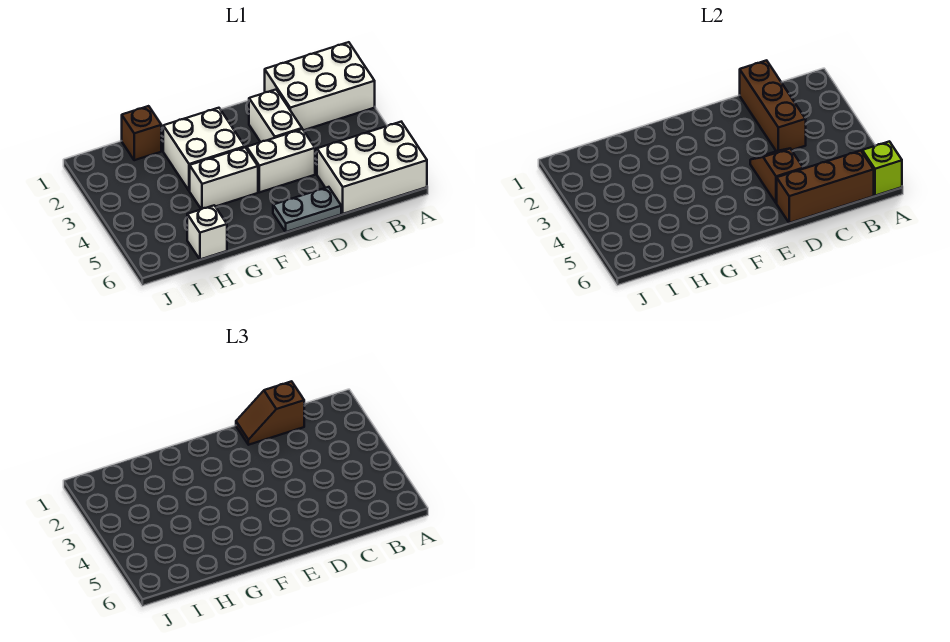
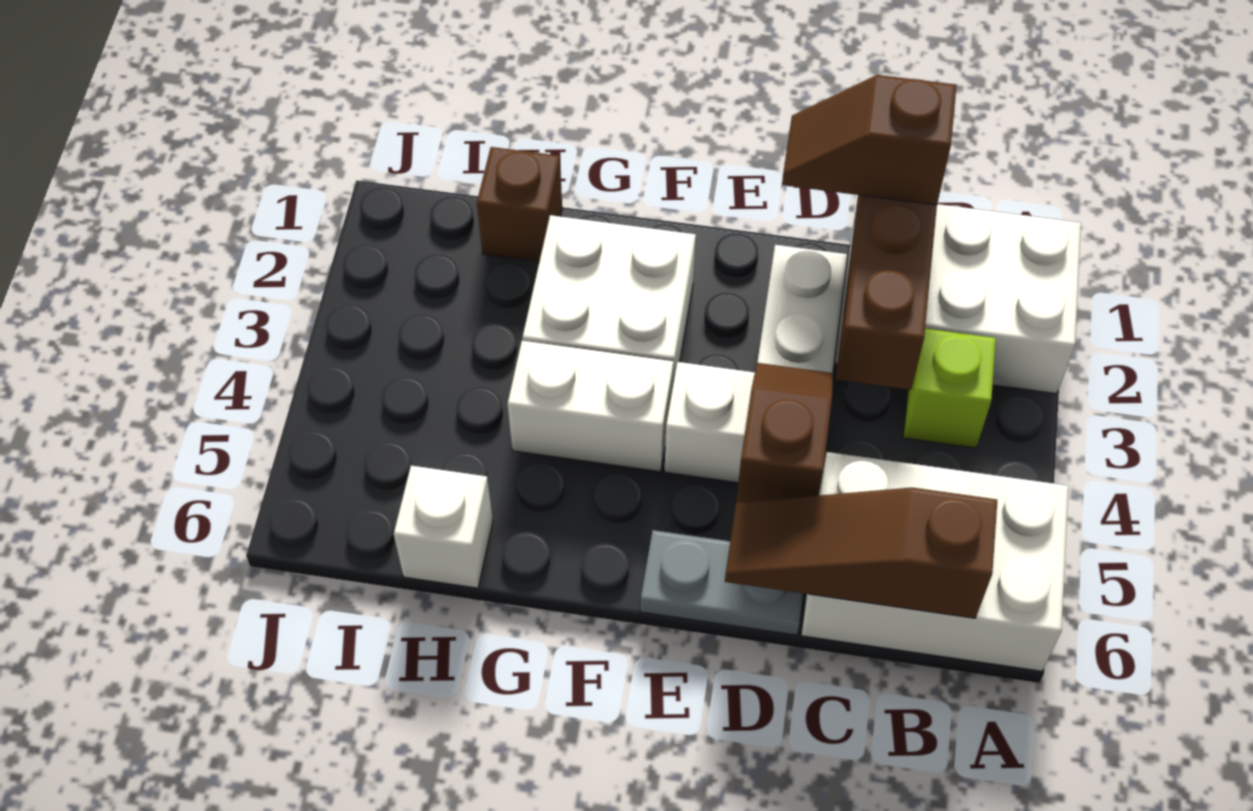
lime 1x1 brick [862,141,902,196] -> lime 1x1 brick moved to [903,329,996,448]
brown 1x3 brick [777,151,874,223] -> brown 1x3 slope [725,487,997,618]

